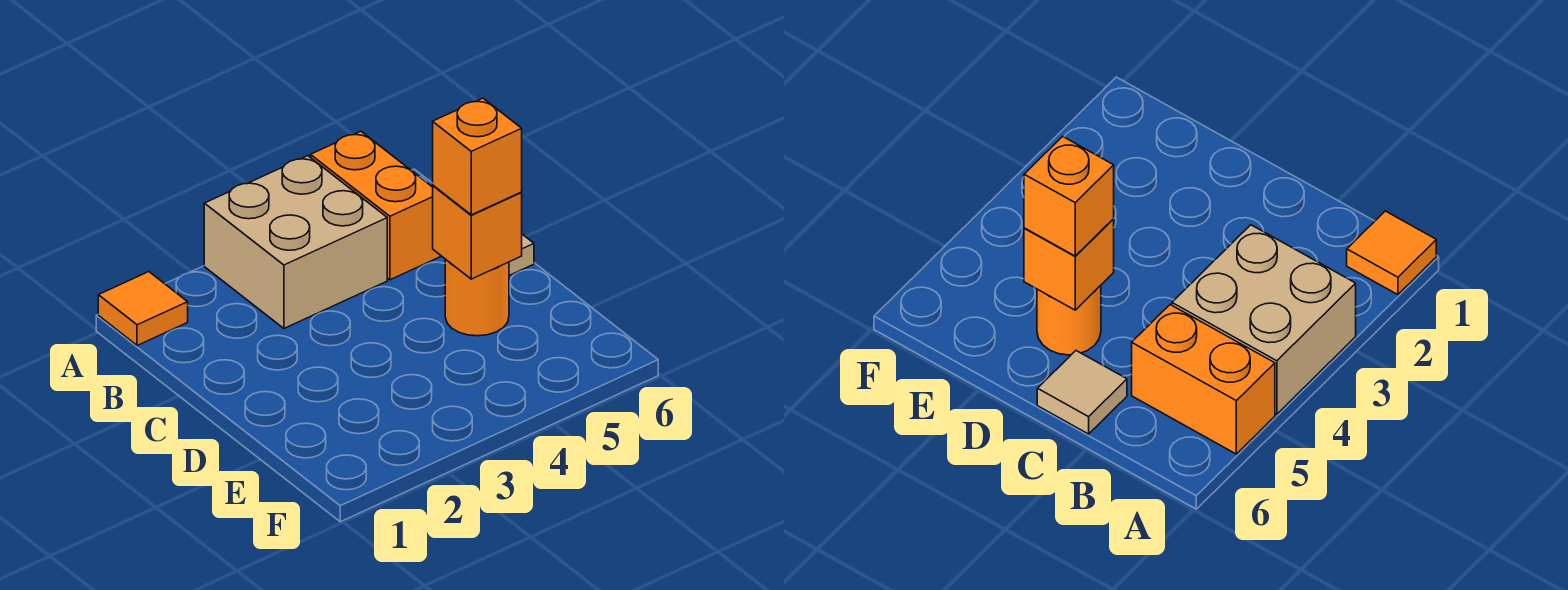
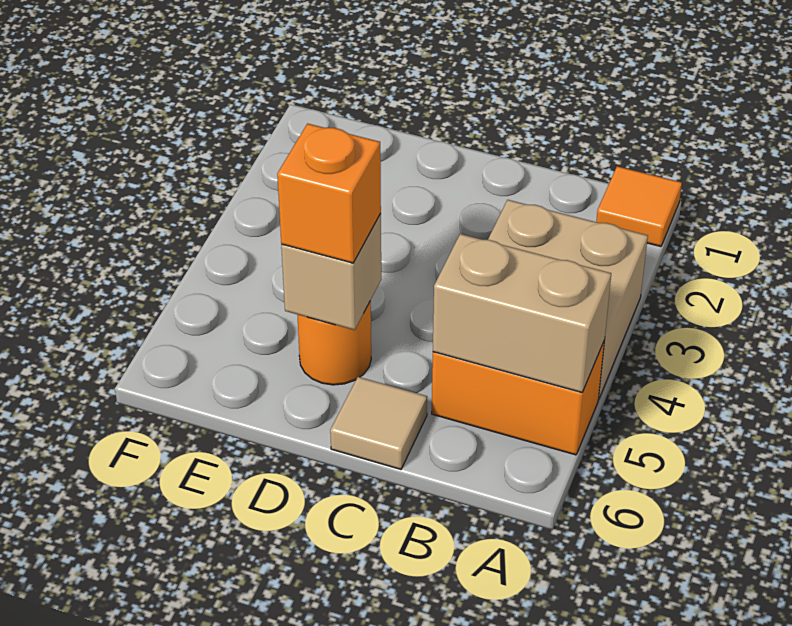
none -> tan 1x2 brick [433,234,611,393]
orange 1x1 brick [433,186,522,279] -> tan 1x1 brick [281,214,381,330]

